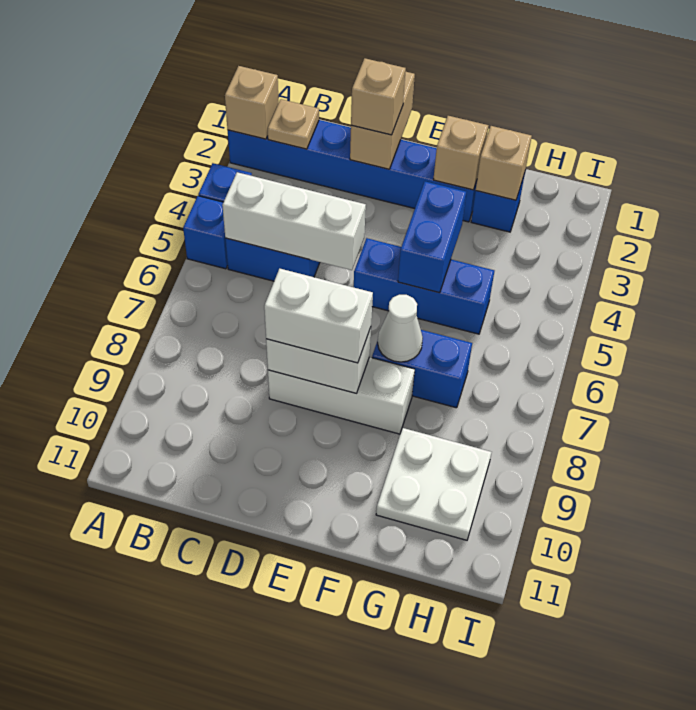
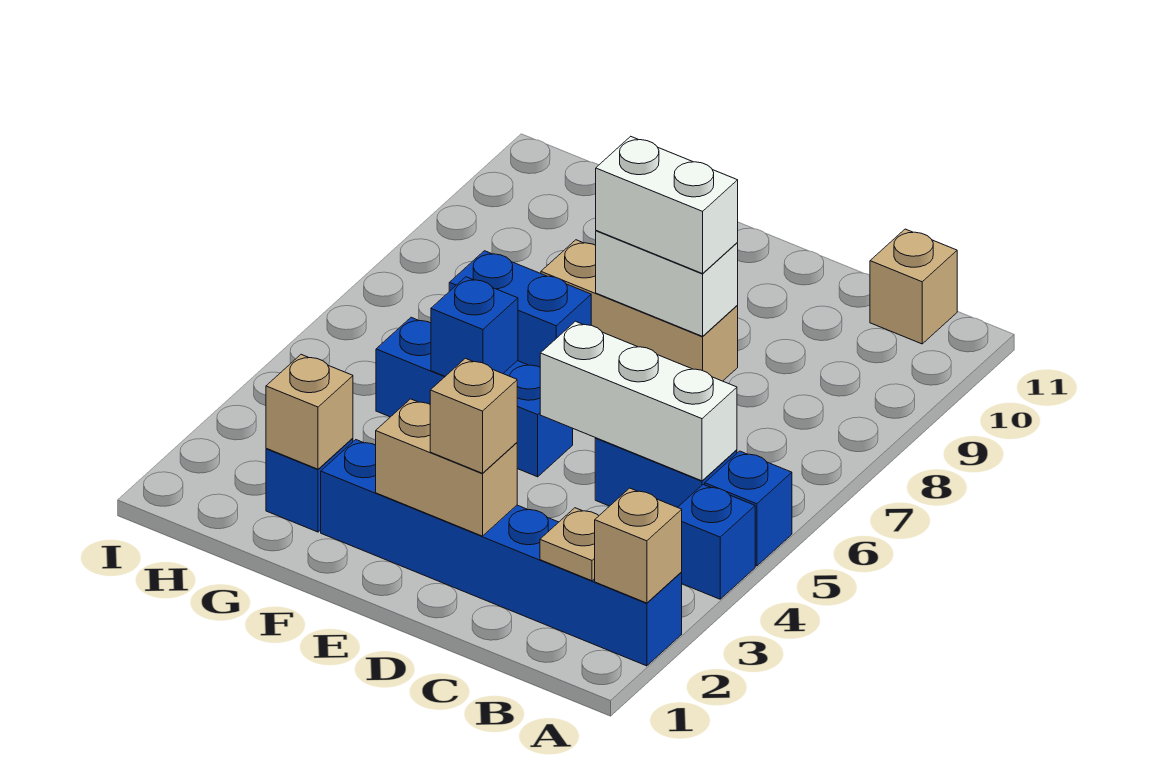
tan 1x2 brick [350,72,415,169] -> tan 1x2 brick turned to [376,399,517,536]
white 1x3 brick [268,357,415,434] -> tan 1x3 brick [541,240,738,381]
tan 1x1 brick [433,116,488,190] -> tan 1x1 brick moved to [870,229,957,344]
blue 1x2 brick [398,182,466,293] -> blue 1x1 brick [431,277,518,376]
white 1x1 cone [378,295,423,362] -> none
white 2x2 plate [376,428,492,540] -> none

